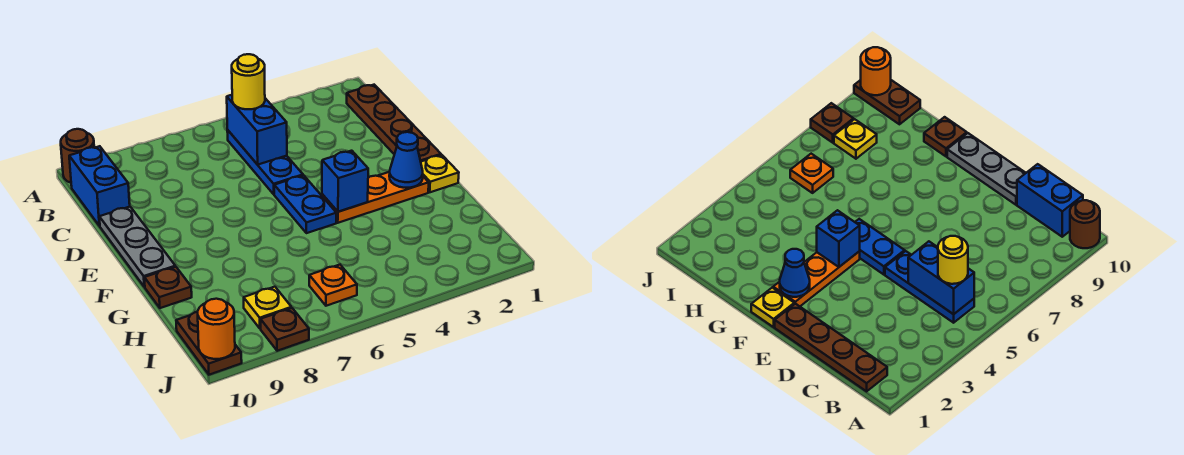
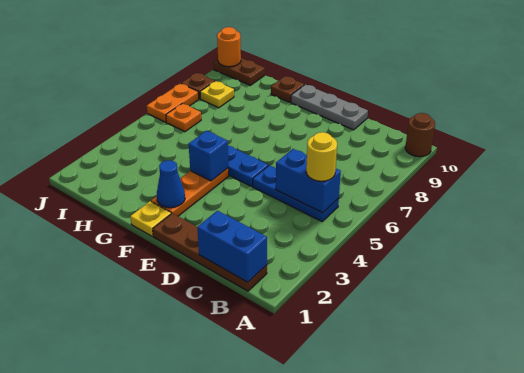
blue 1x2 brick [69,146,130,226] -> blue 1x2 brick moved to [197,211,267,282]
none -> orange 1x2 plate [147,84,199,122]

